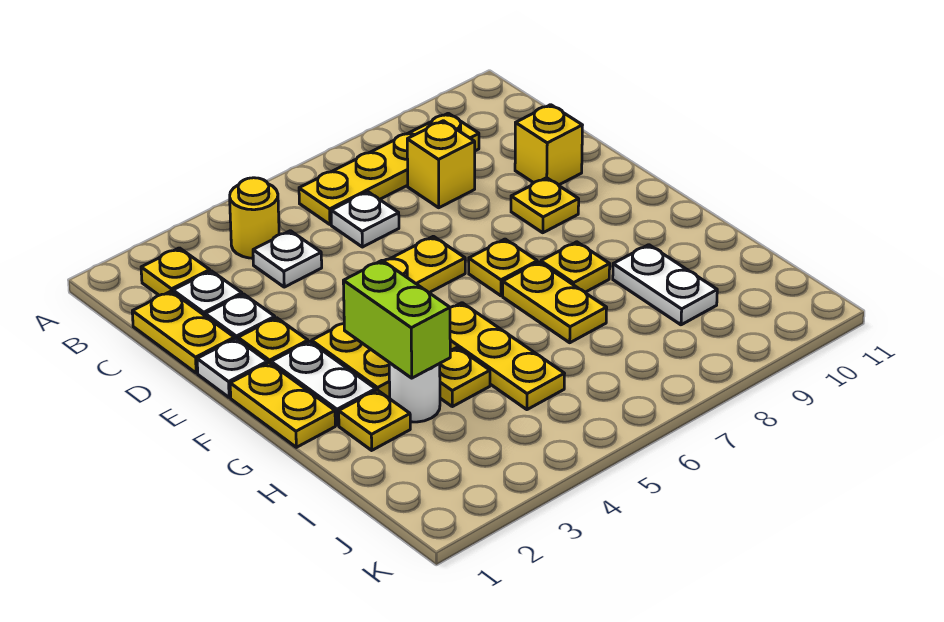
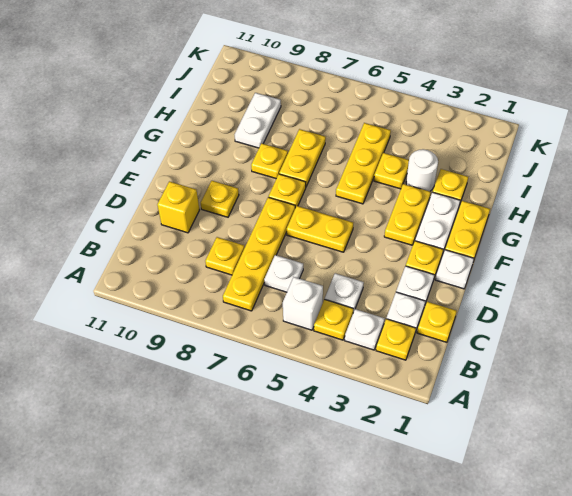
none -> white 1x1 plate [345,309,384,350]
yellow 1x1 round brick [230,178,279,258] -> yellow 1x1 plate [314,299,353,340]
none -> white 1x1 brick [283,277,323,330]
yellow 1x4 plate [299,113,479,224] -> yellow 1x4 plate turned to [223,197,295,311]
yellow 1x2 plate [132,291,234,373] -> yellow 1x1 plate [417,302,457,342]
yellow 1x1 brick [407,121,475,208] -> yellow 1x1 plate [205,237,244,275]
lime 1x2 brick [343,261,450,378] -> none

